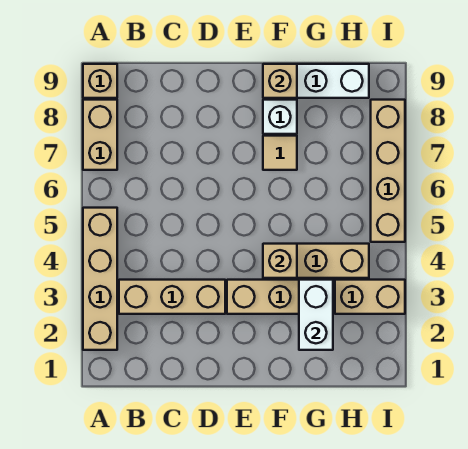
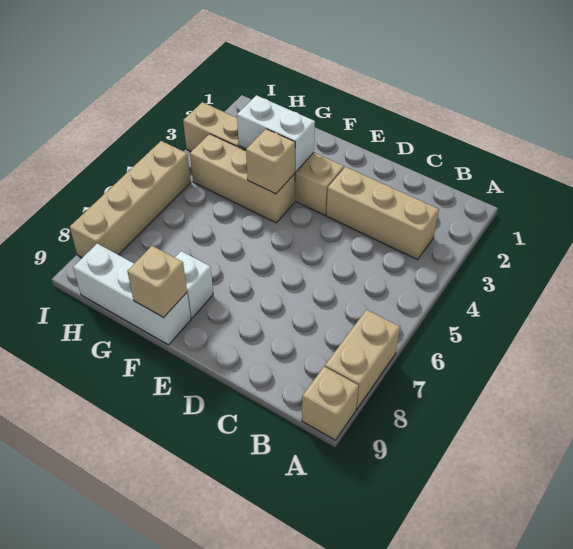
tan 1x4 brick [83,208,117,350] -> none
tan 1x1 tile [263,136,297,170] -> none
white 1x2 brick [299,280,333,350] -> white 1x2 brick turned to [237,95,315,172]

